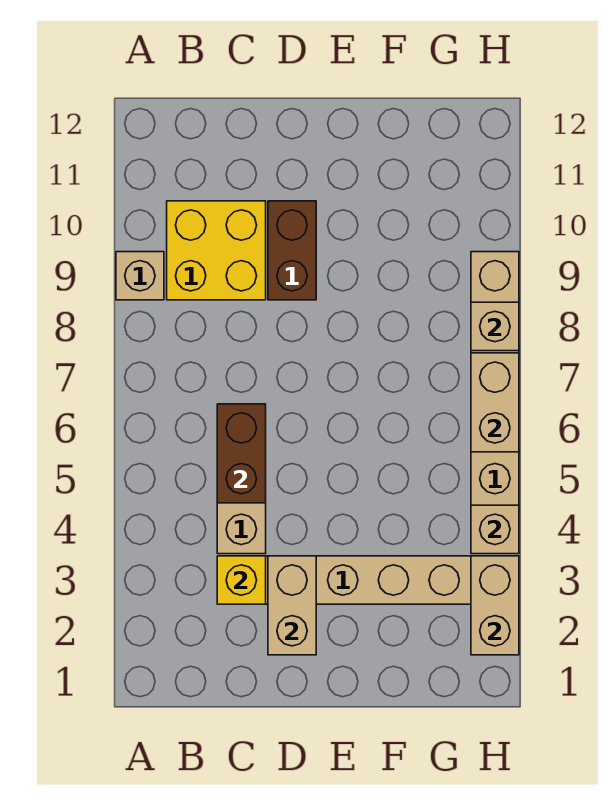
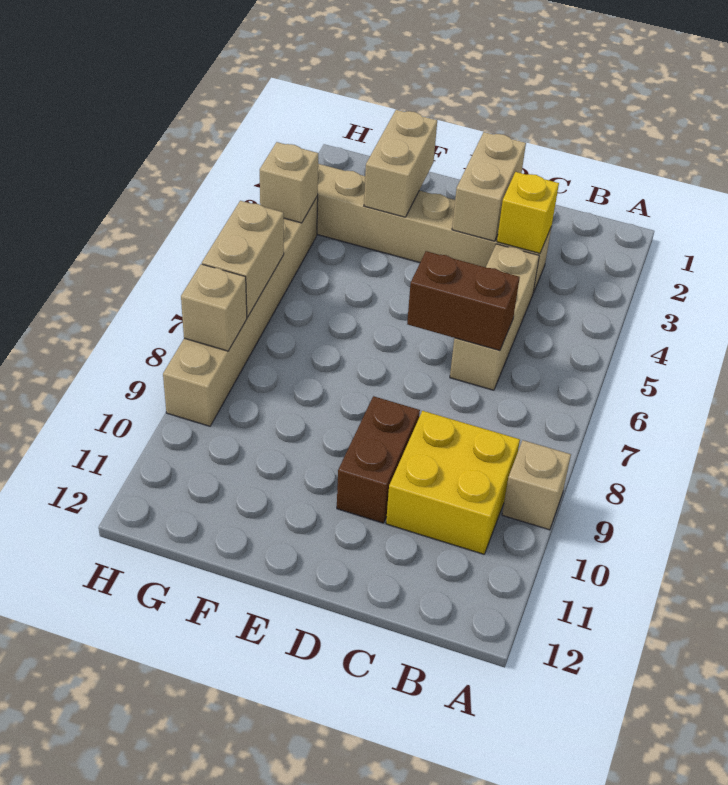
brown 1x2 brick [217,404,266,503] -> brown 1x2 brick turned to [407,251,520,351]
tan 1x2 brick [471,556,519,655] -> tan 1x2 brick moved to [364,110,437,217]

